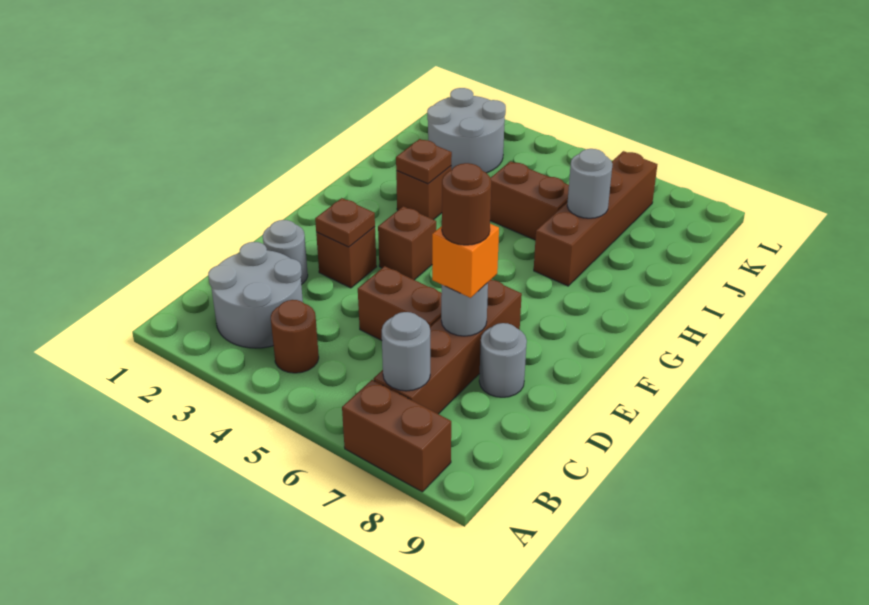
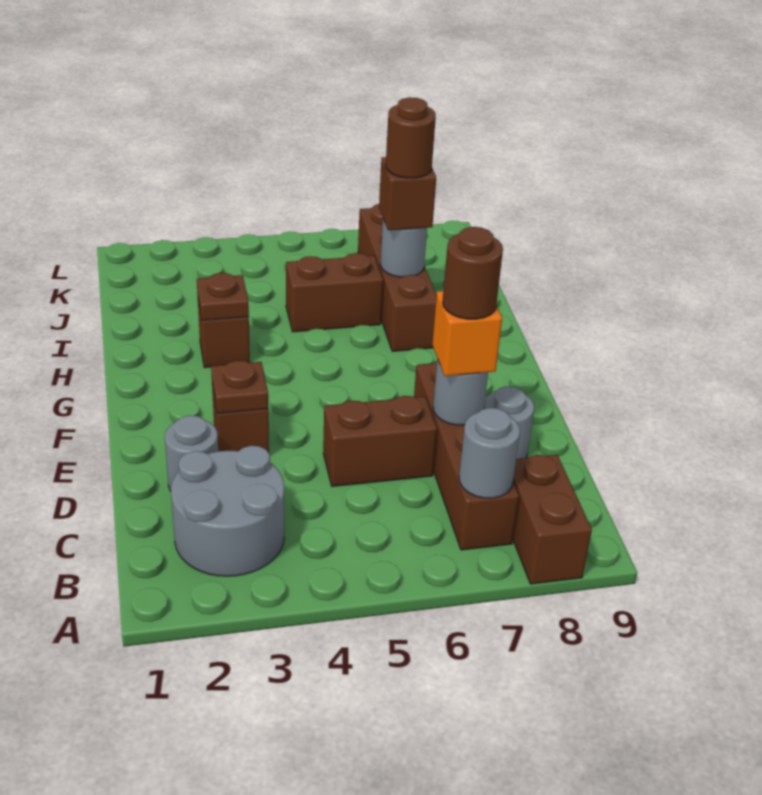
brown 1x2 brick [342,380,451,492] -> brown 1x2 brick turned to [513,455,592,584]
brown 1x1 round brick [271,300,319,373] -> brown 1x1 round brick moved to [386,97,436,178]
brown 1x1 brick [378,206,436,280] -> brown 1x1 brick moved to [379,157,436,230]
grey 2x2 round brick [427,88,506,173] -> none

